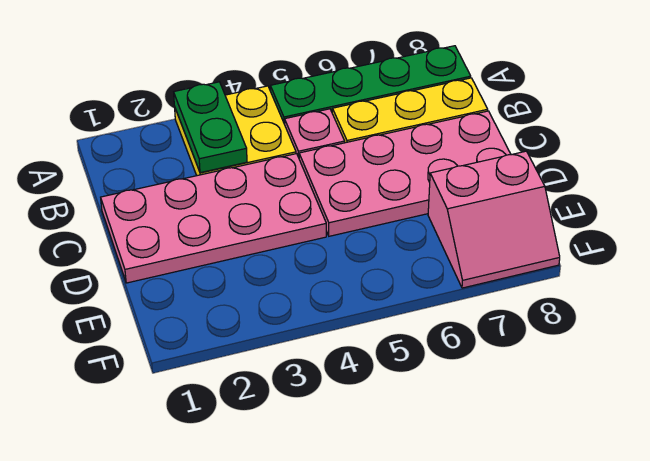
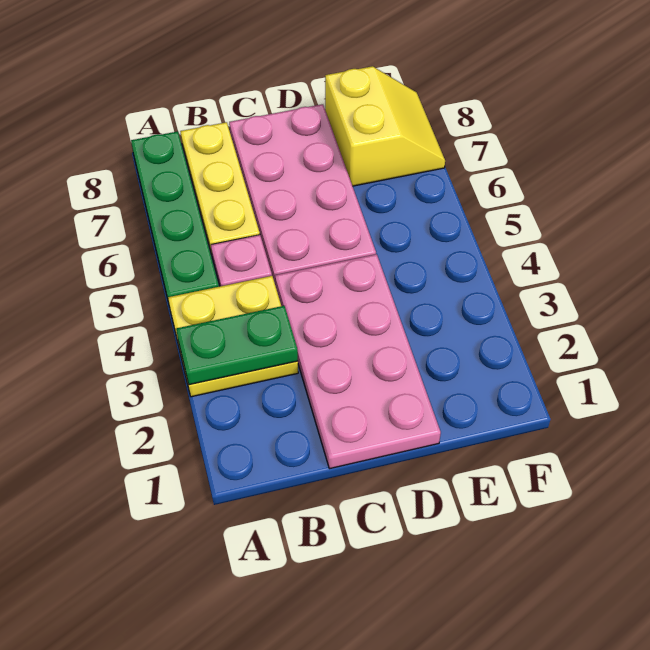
pink 2x2 slope [428,151,560,288] -> yellow 2x2 slope [325,66,445,186]

